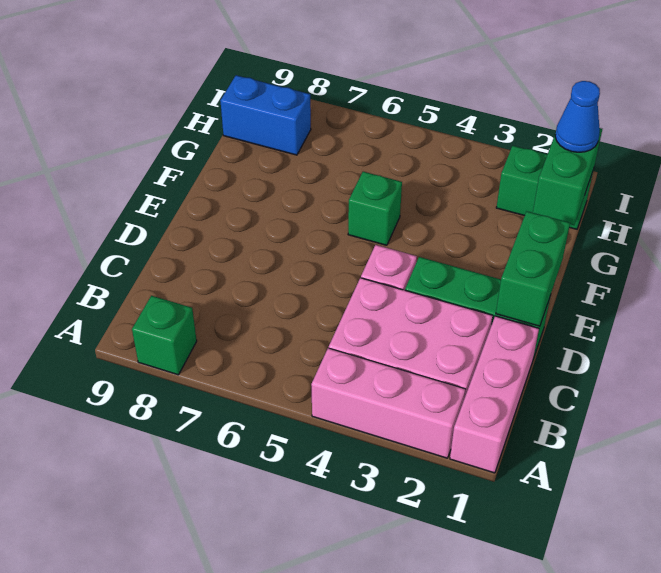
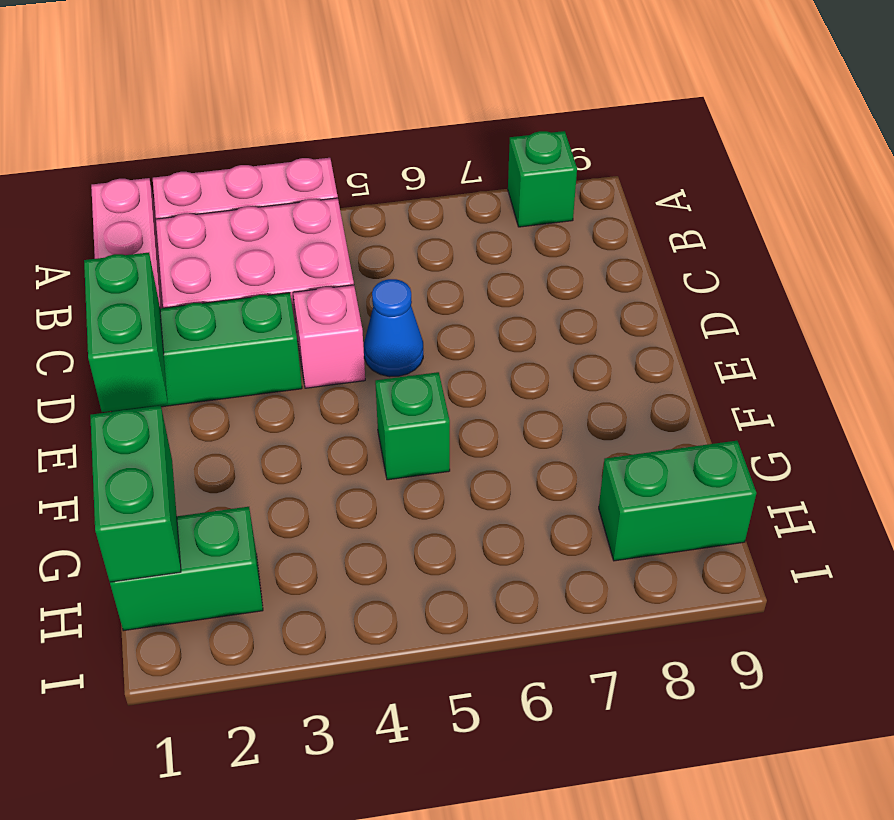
blue 1x1 cone [555,81,600,152] -> blue 1x1 cone moved to [364,279,423,377]
blue 1x2 brick [220,75,311,155] -> green 1x2 brick [599,441,756,561]

